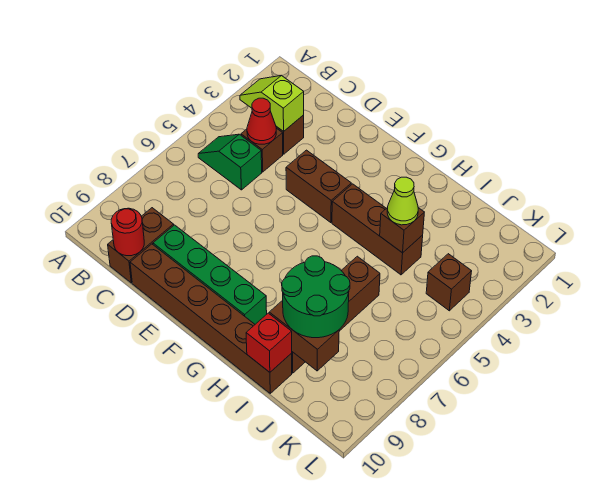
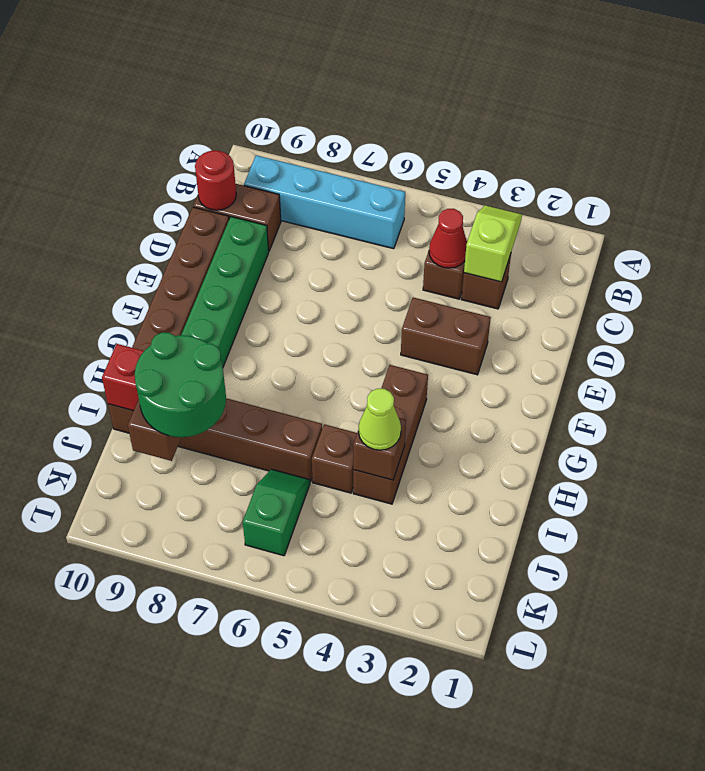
green 1x2 slope [198,134,262,190] -> green 1x2 slope moved to [243,469,310,556]
none -> cyan 1x4 brick [244,155,405,249]
brown 1x2 brick [286,150,351,222] -> brown 1x2 brick turned to [401,297,491,375]
brown 1x1 brick [426,254,472,311] -> brown 1x1 brick moved to [312,424,357,493]

